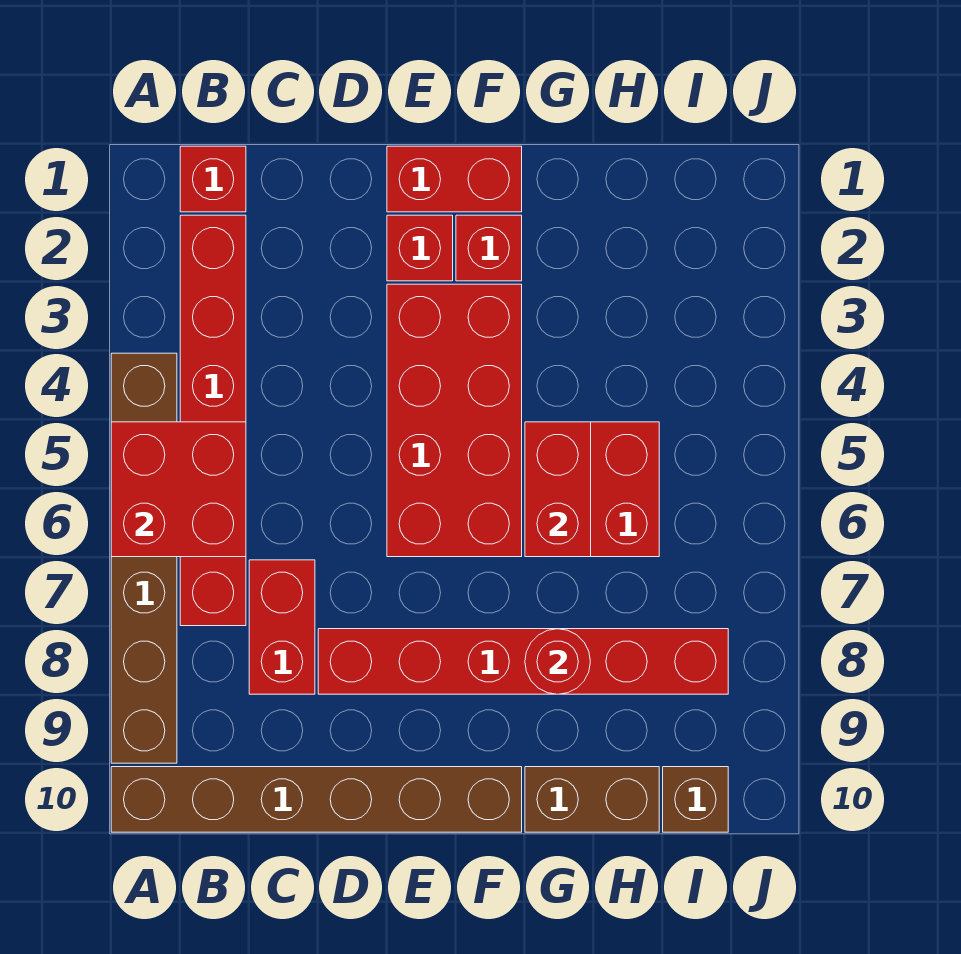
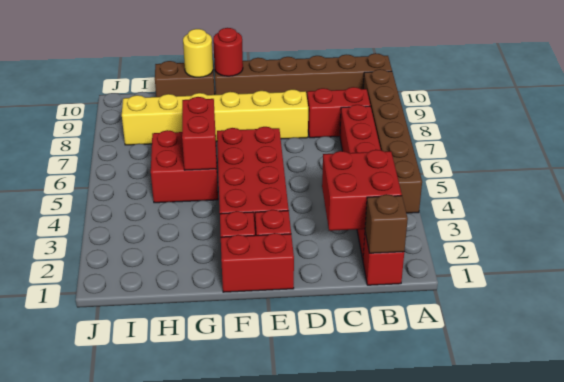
red 2x2 brick [111,422,246,557] -> red 2x2 brick moved to [322,150,402,231]
red 1x2 brick [249,560,315,694] -> red 1x2 brick turned to [307,87,370,138]
red 1x6 brick [318,629,728,694] -> yellow 1x6 brick [122,89,308,145]
red 1x1 round brick [525,629,590,694] -> red 1x1 round brick moved to [213,28,243,76]
none -> yellow 1x1 round brick [183,29,213,77]
brown 1x1 brick [663,767,728,832] -> brown 1x1 brick moved to [365,194,408,253]

